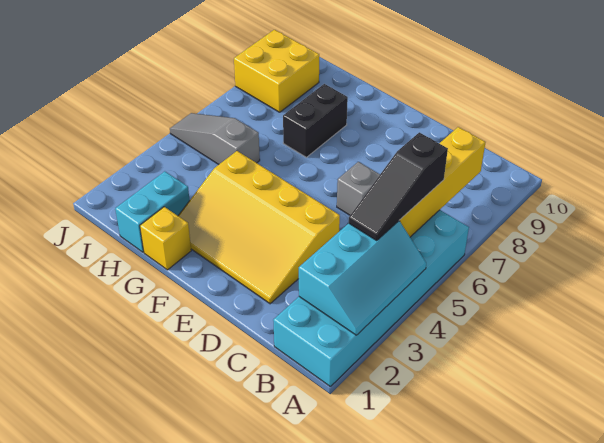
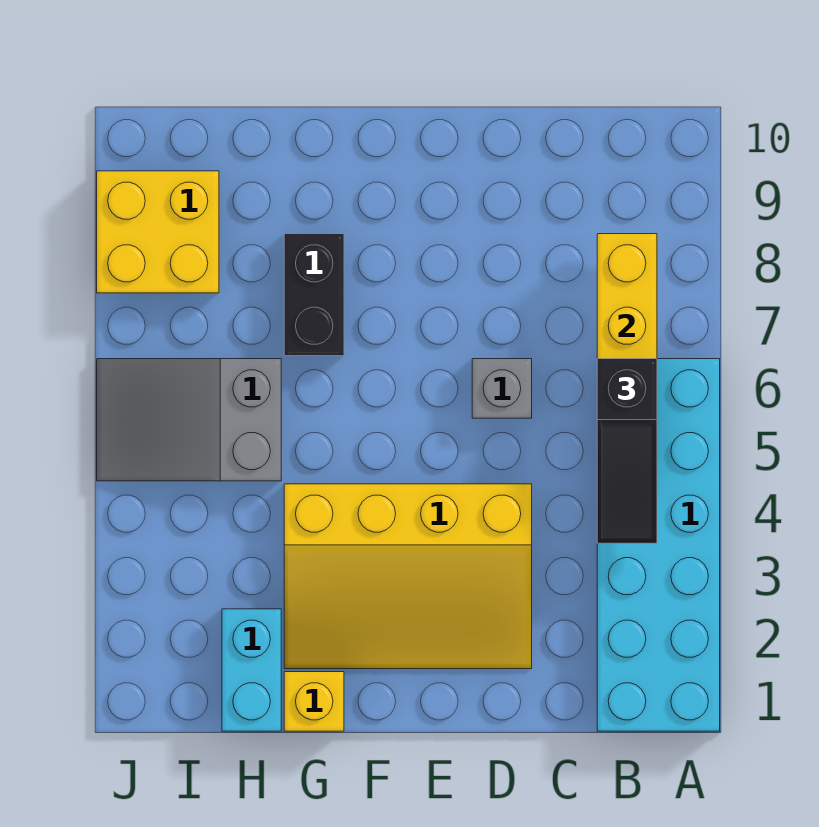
cyan 2x3 slope [299,221,426,335] -> none
grey 1x3 slope [170,113,260,164] -> grey 2x3 slope [97,359,281,481]

